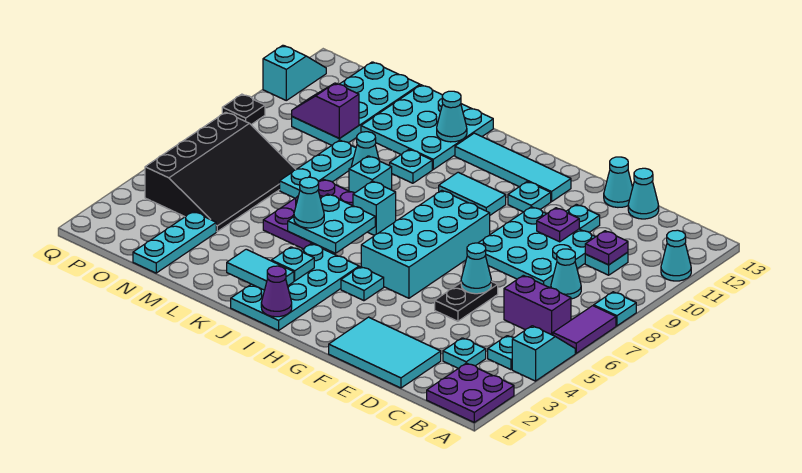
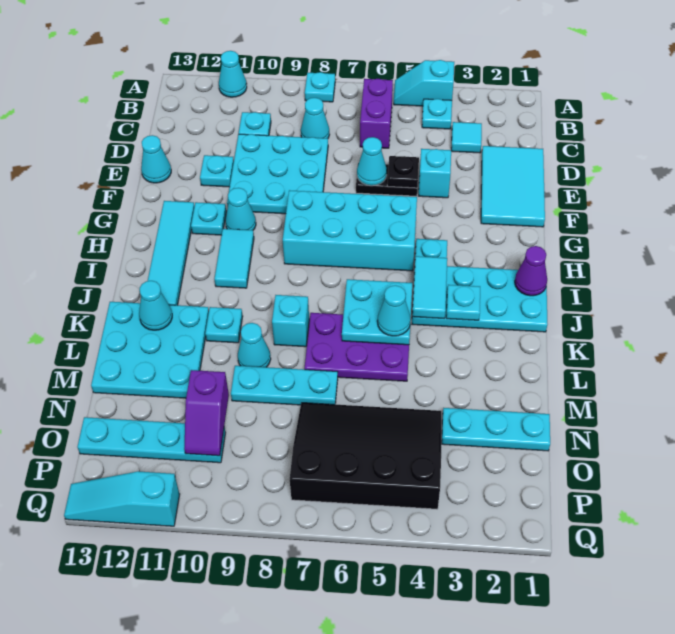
purple 2x2 plate [427,363,514,422] -> none
purple 1x2 tile [553,306,616,353] -> none
cyan 1x1 plate [443,338,486,368] -> cyan 1x1 tile [451,122,482,153]
purple 1x1 plate [585,231,628,265] -> none
cyan 1x1 cone [628,168,659,219] -> cyan 1x1 cone moved to [225,188,256,230]
purple 1x1 plate [537,208,579,242] -> none
cyan 1x2 tile [227,249,294,290] -> cyan 1x2 tile moved to [412,256,447,319]
cyan 1x1 brick [353,181,396,236] -> cyan 1x1 brick moved to [418,149,451,198]
cyan 2x4 plate [292,62,420,145] -> cyan 1x4 plate [78,417,225,463]
black 1x1 plate [222,94,265,124] -> black 1x1 plate moved to [387,156,419,188]
cyan 1x2 slope [263,45,326,100] -> cyan 1x3 slope [64,471,180,526]

